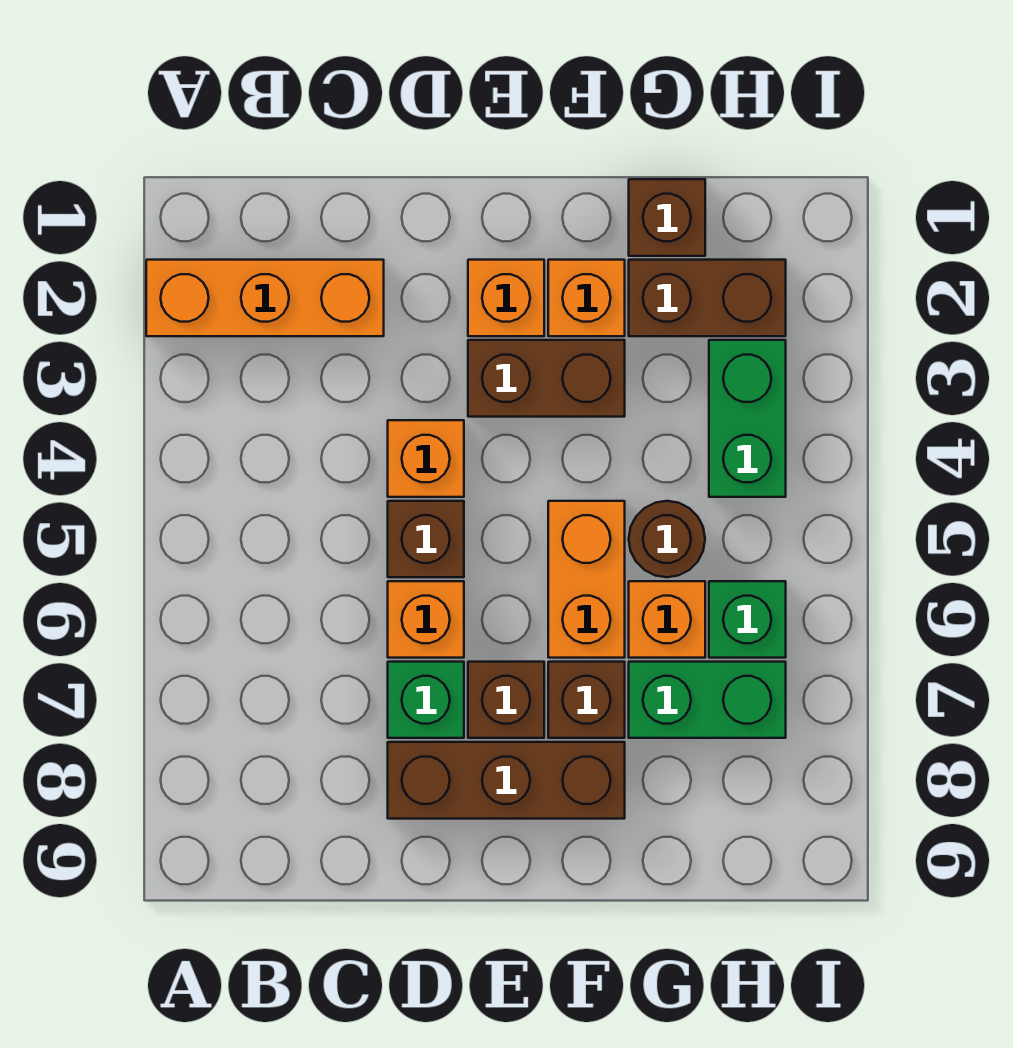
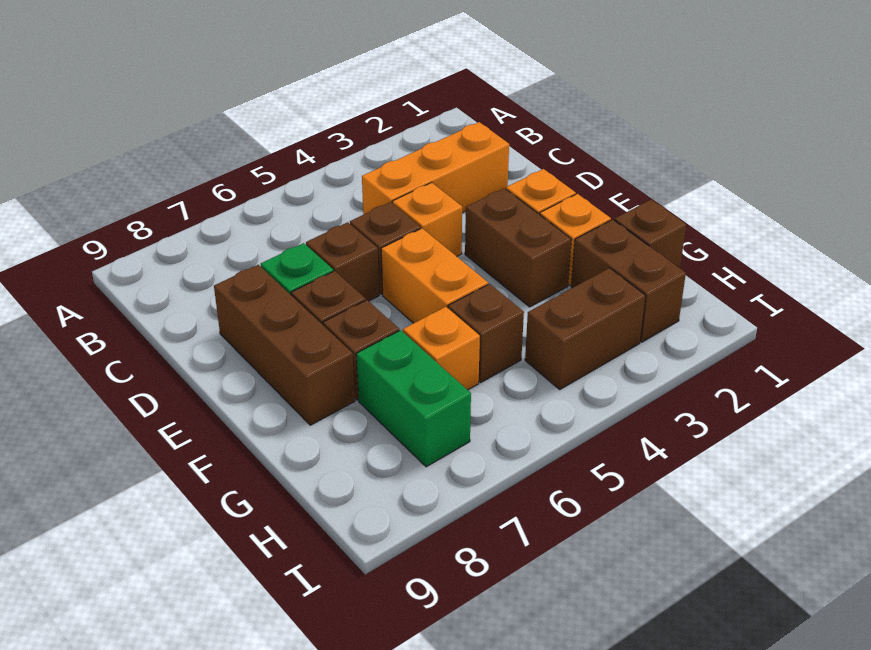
orange 1x3 brick [146,260,384,336] -> orange 1x3 brick turned to [362,122,509,215]
orange 1x1 brick [388,581,464,658] -> brown 1x1 brick [306,222,379,301]
orange 1x2 brick [548,501,625,658] -> orange 1x2 brick turned to [381,228,488,323]
brown 1x1 round brick [629,501,705,577] -> brown 1x1 brick [448,284,524,382]
green 1x2 brick [709,340,786,497] -> brown 1x2 brick [525,268,646,389]
green 1x1 brick [709,581,786,658] -> none

